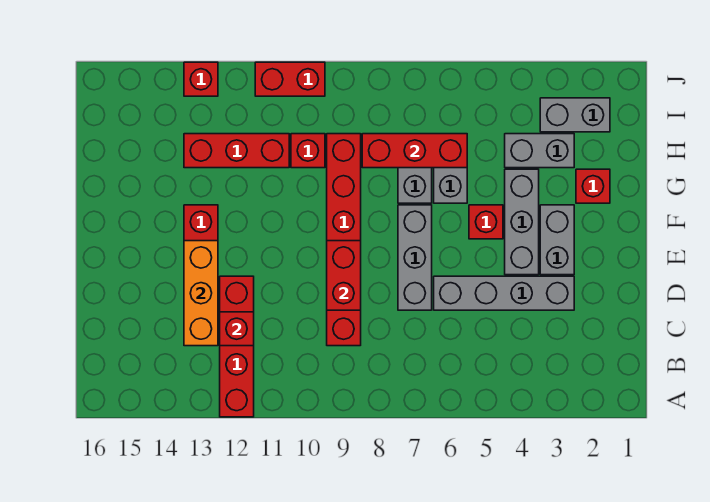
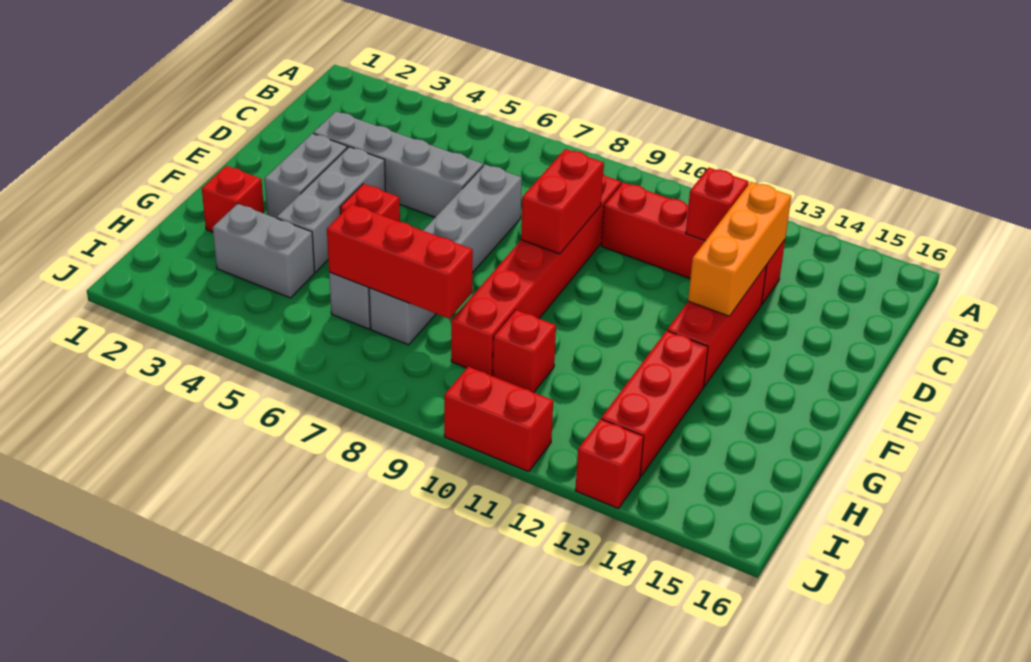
red 1x4 brick [220,276,254,417] -> red 1x4 brick turned to [601,182,785,305]
red 1x3 brick [184,134,289,168] -> red 1x3 brick turned to [601,331,708,477]
grey 1x2 brick [540,98,610,132] -> none

